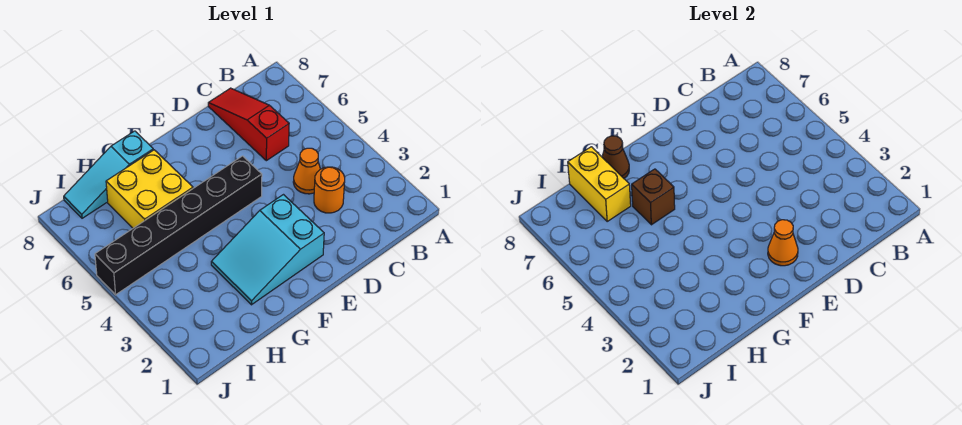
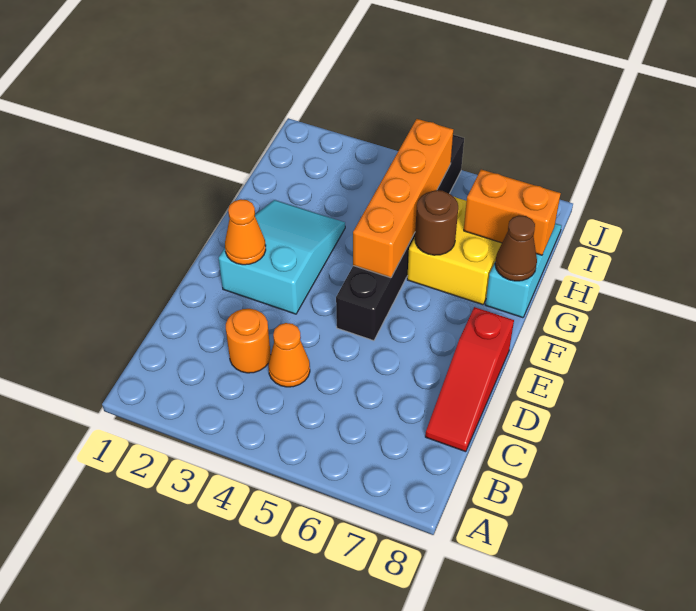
red 1x3 slope [208,88,289,161] -> red 1x3 slope turned to [425,307,514,452]
none -> orange 1x4 brick [353,119,453,278]
brown 1x1 brick [632,169,675,225] -> brown 1x1 round brick [415,190,458,255]
yellow 1x2 brick [568,147,631,221] -> orange 1x2 brick [464,170,561,255]

